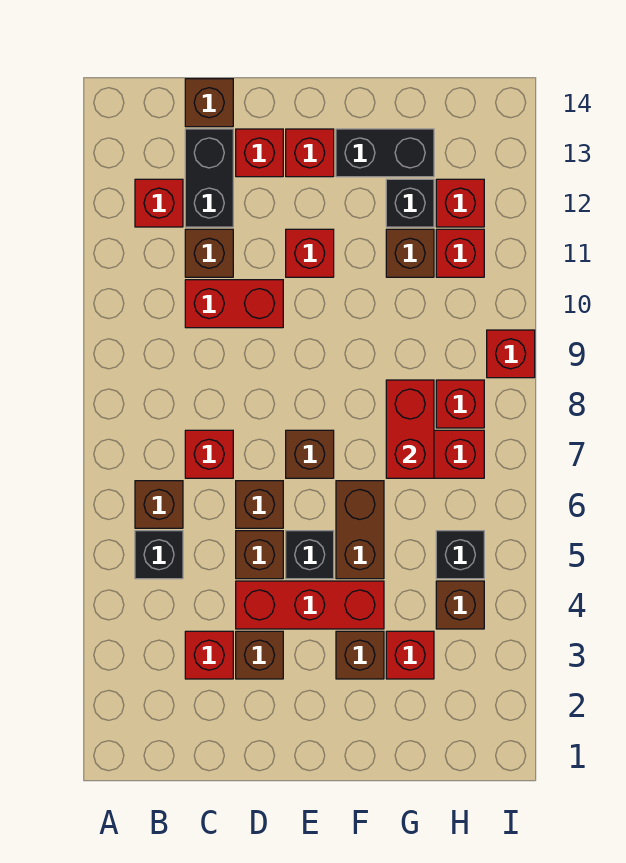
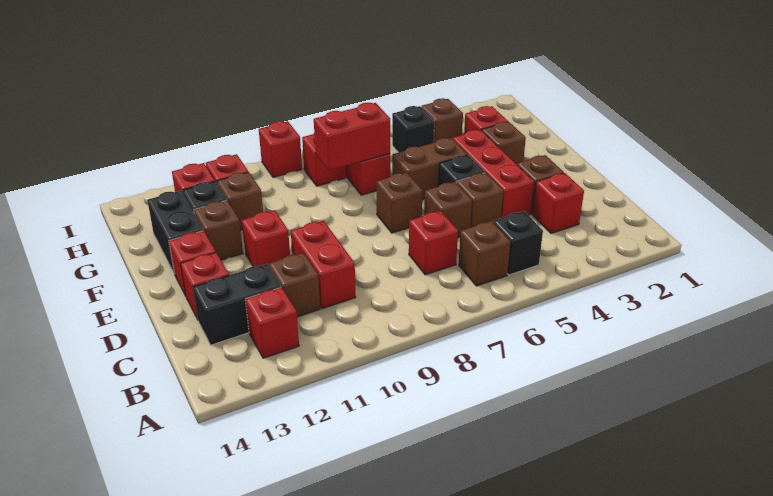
brown 1x1 brick [185,79,233,127] -> brown 1x1 brick moved to [194,200,243,260]

